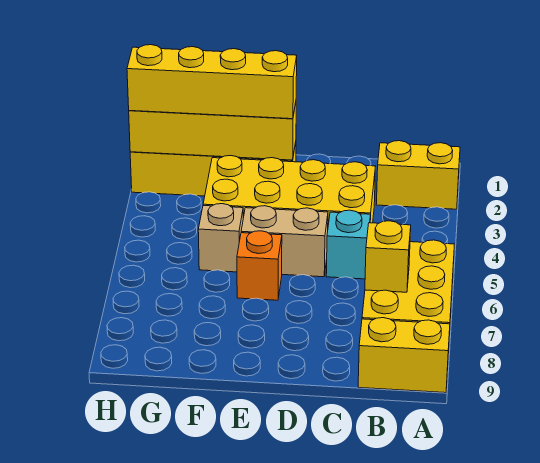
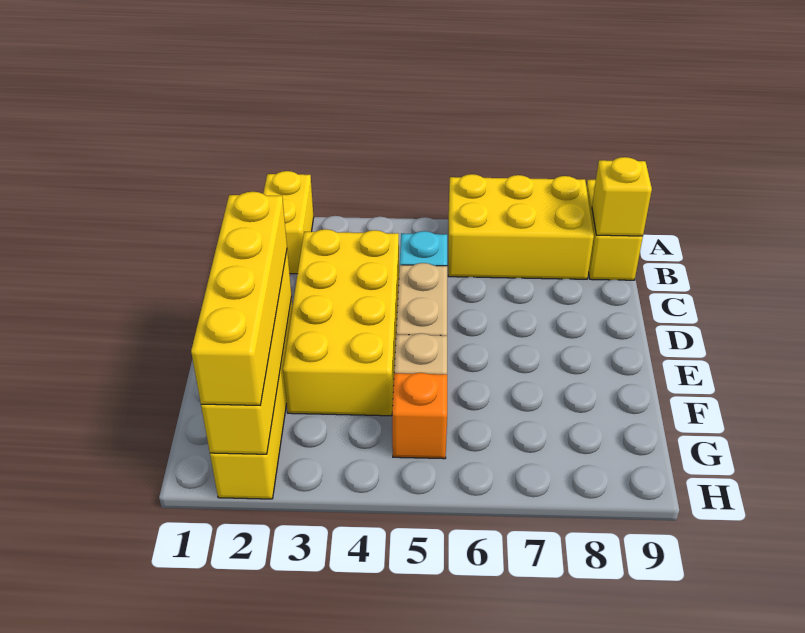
yellow 1x1 brick [365,221,411,292] -> yellow 1x1 brick moved to [592,157,652,236]
orange 1x1 brick [237,231,282,300] -> orange 1x1 brick moved to [392,373,447,459]

